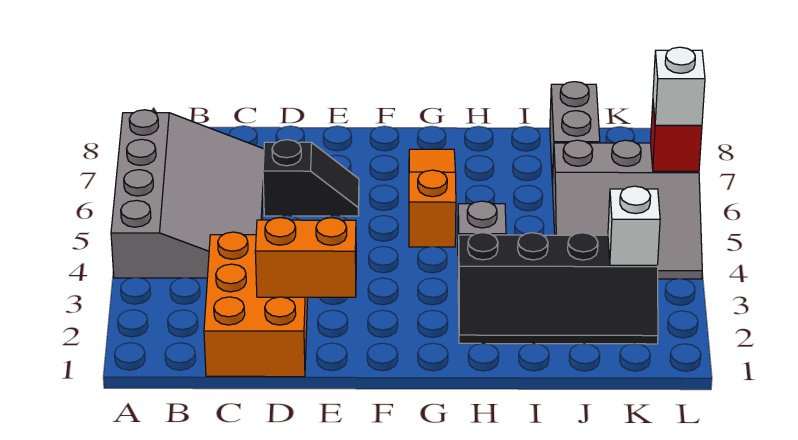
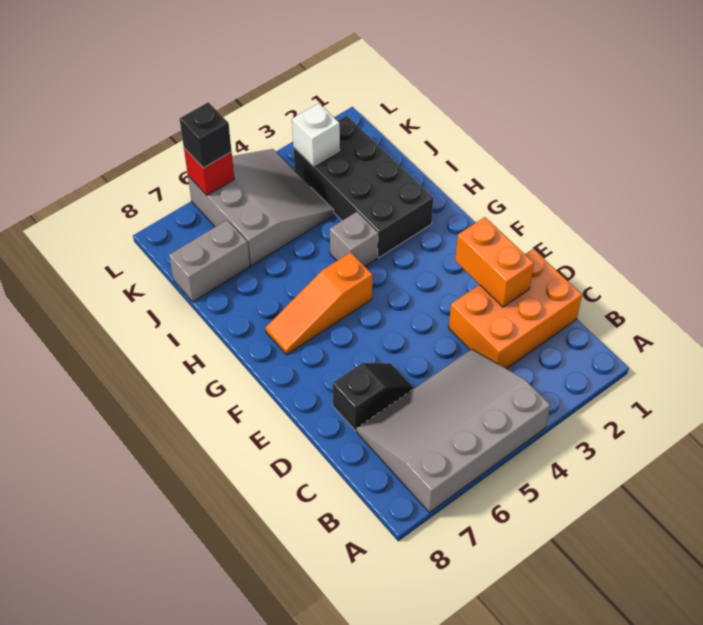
black 1x2 slope [263,140,359,216] -> black 1x2 slope turned to [333,363,413,431]
black 2x4 slope [458,233,658,344] -> black 2x4 brick [293,115,434,258]
white 1x1 brick [653,47,705,125] -> black 1x1 brick [180,102,232,168]

